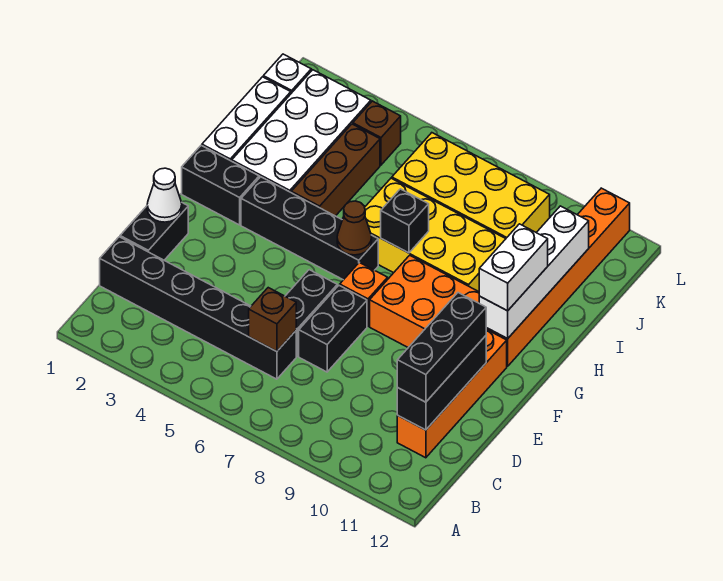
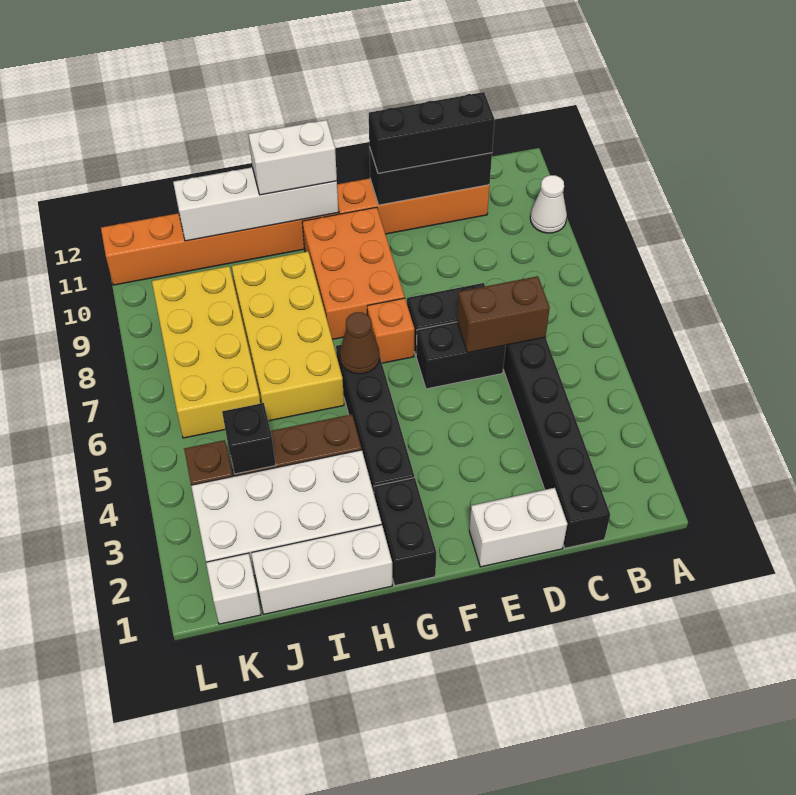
brown 1x1 brick [249,288,296,352] -> brown 1x2 brick [457,276,550,353]
black 1x2 brick [120,202,188,260] -> white 1x2 brick [469,488,567,567]
white 1x1 cone [147,168,182,222] -> white 1x1 cone moved to [530,175,567,233]
black 1x1 brick [381,189,429,253] -> black 1x1 brick moved to [222,403,276,474]

